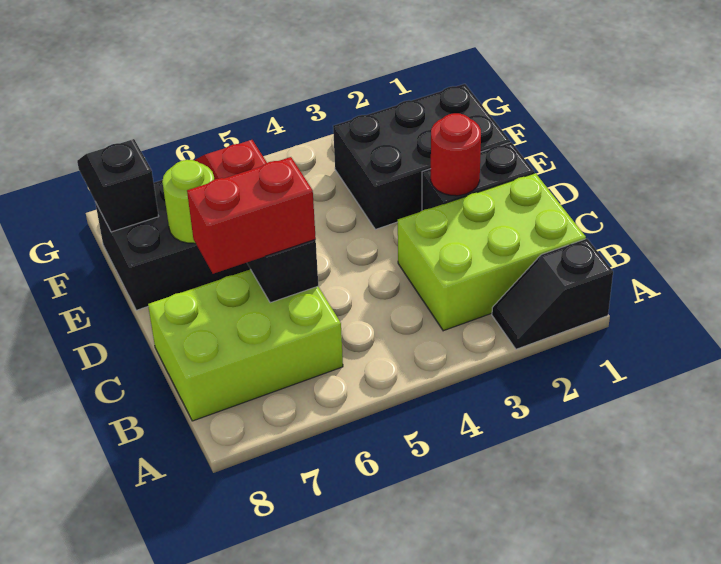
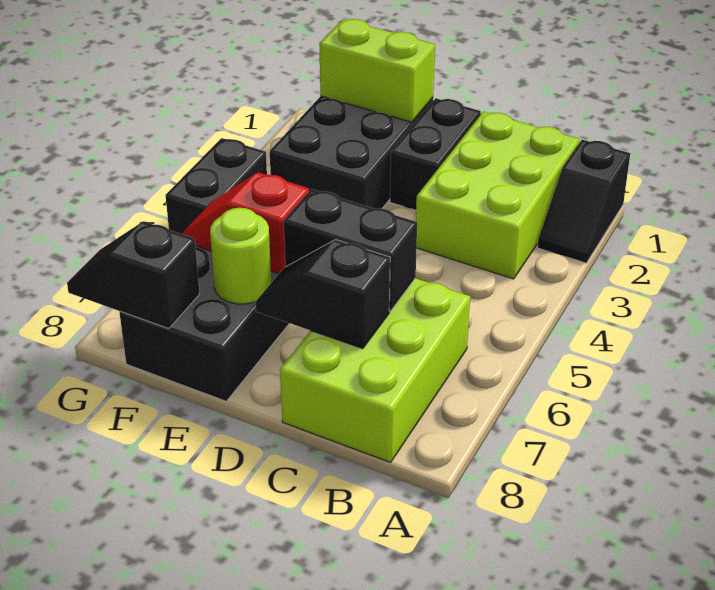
red 1x2 brick [187,157,316,274] -> none
none -> black 1x2 slope [256,240,390,349]
red 1x1 round brick [431,113,481,196] -> none
none -> lime 1x2 brick [319,19,435,122]
none -> black 1x2 brick [165,138,267,234]

